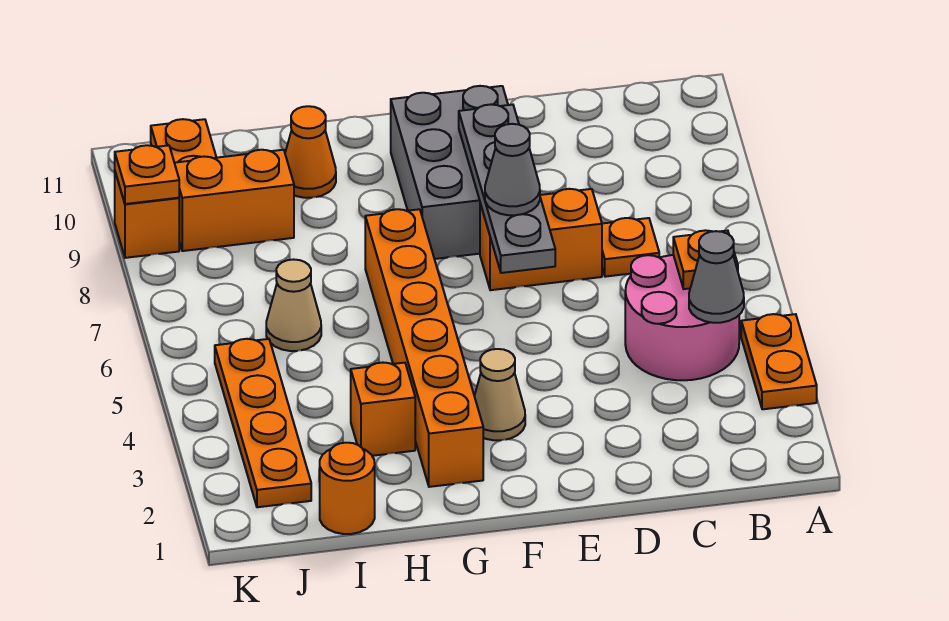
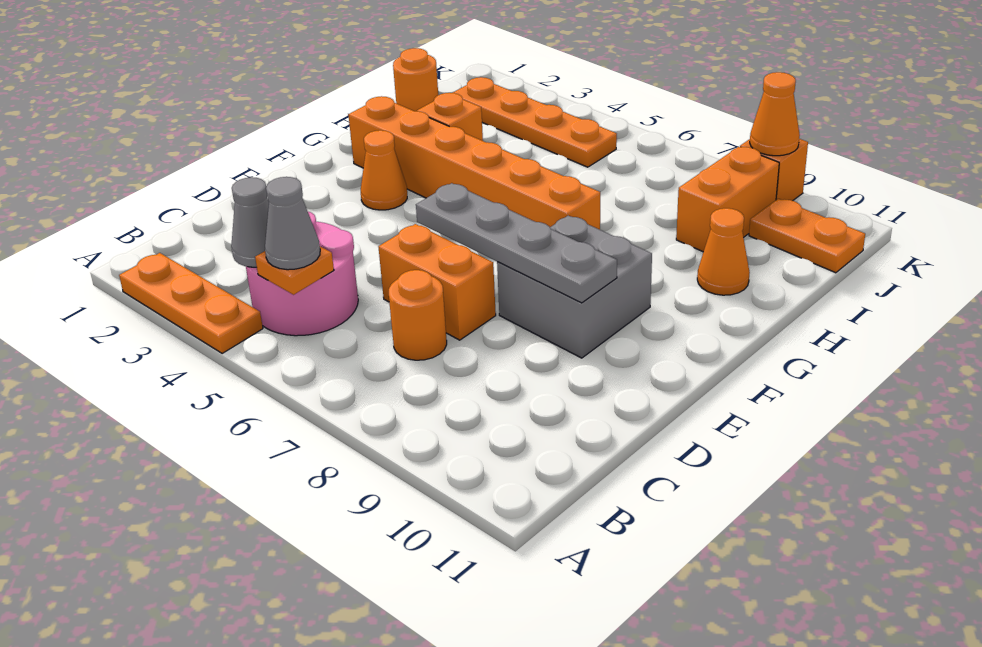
orange 1x2 plate [741,314,817,409] -> orange 1x3 plate [119,253,263,354]
orange 1x1 plate [602,218,659,277] -> orange 1x1 round brick [389,270,447,360]
orange 1x2 brick [480,189,602,290] -> orange 1x2 brick turned to [379,224,496,340]
grey 1x1 cone [485,124,540,215] -> grey 1x1 cone moved to [265,177,320,270]
grey 2x3 brick [391,86,508,259] -> grey 2x2 brick [497,216,652,358]
tan 1x1 cone [474,349,525,440] -> orange 1x1 cone [361,130,407,210]
tan 1x1 cone [266,259,321,351] -> none
orange 1x1 plate [115,145,179,204] -> orange 1x1 cone [750,72,800,156]

